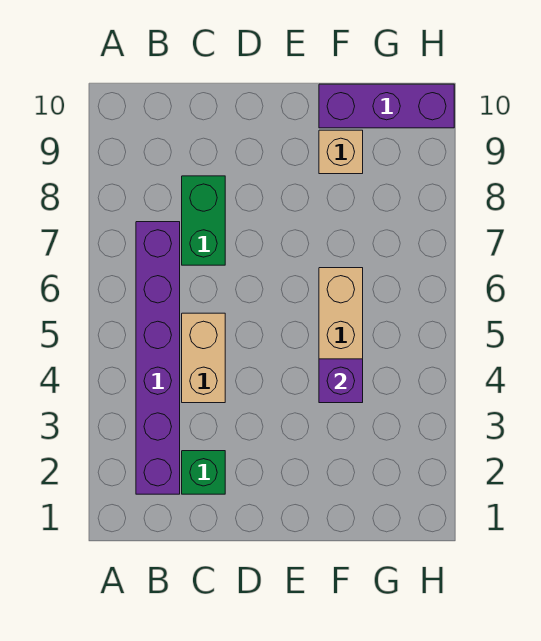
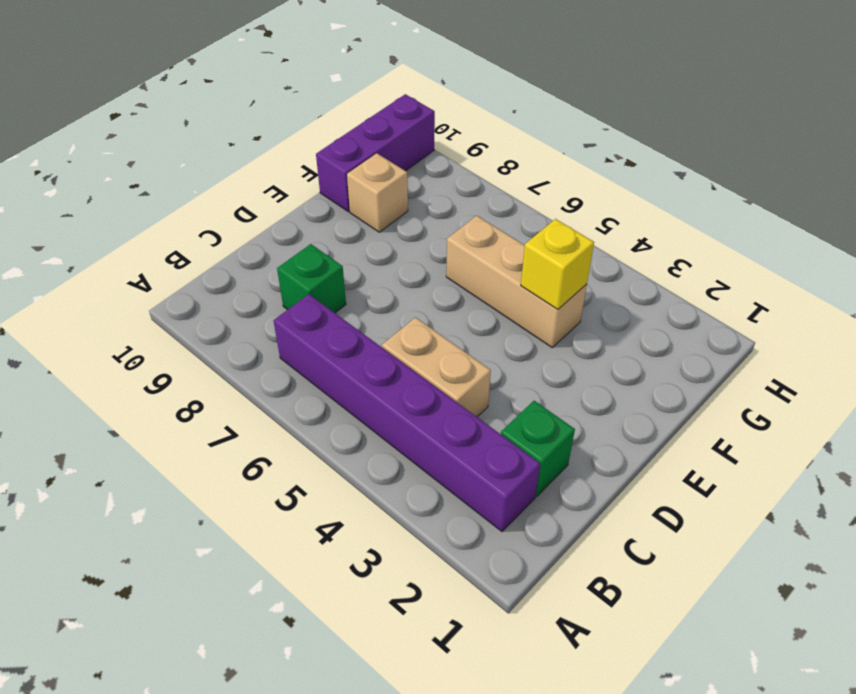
green 1x2 brick [182,176,225,265] -> green 1x1 brick [277,244,346,313]
purple 1x1 brick [319,359,363,403] -> yellow 1x1 brick [521,219,594,309]

